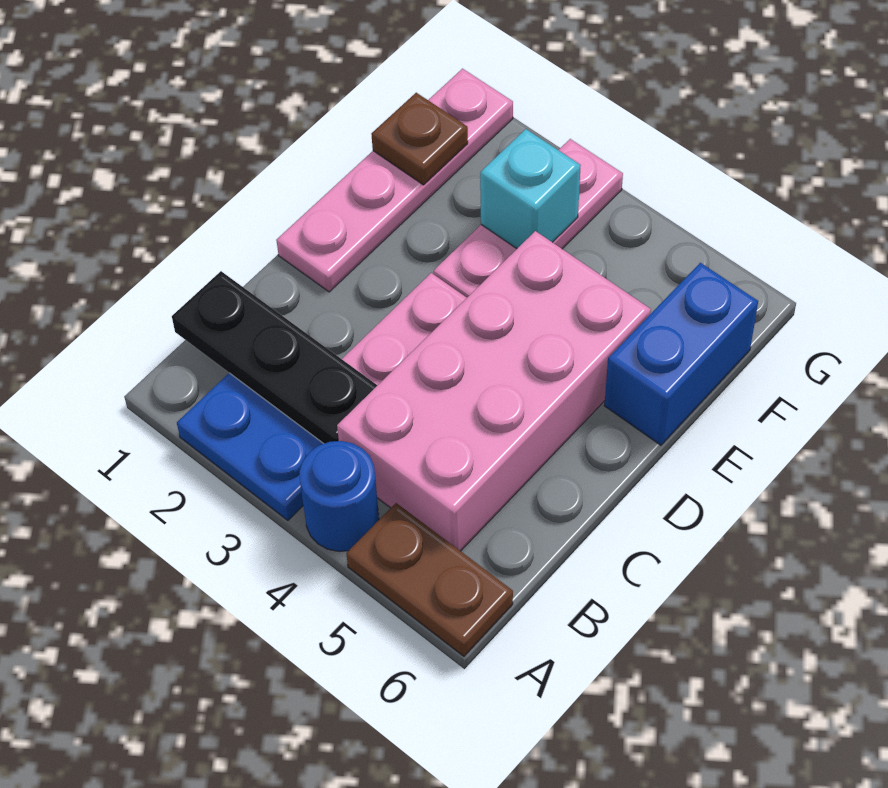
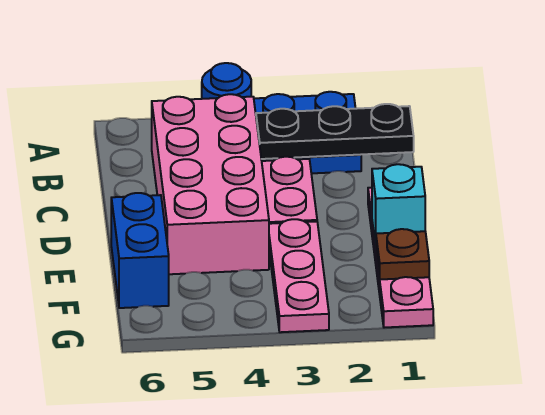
brown 1x2 plate [346,503,513,656] -> none
cyan 1x1 brick [480,129,581,249] -> cyan 1x1 brick moved to [372,164,425,246]

